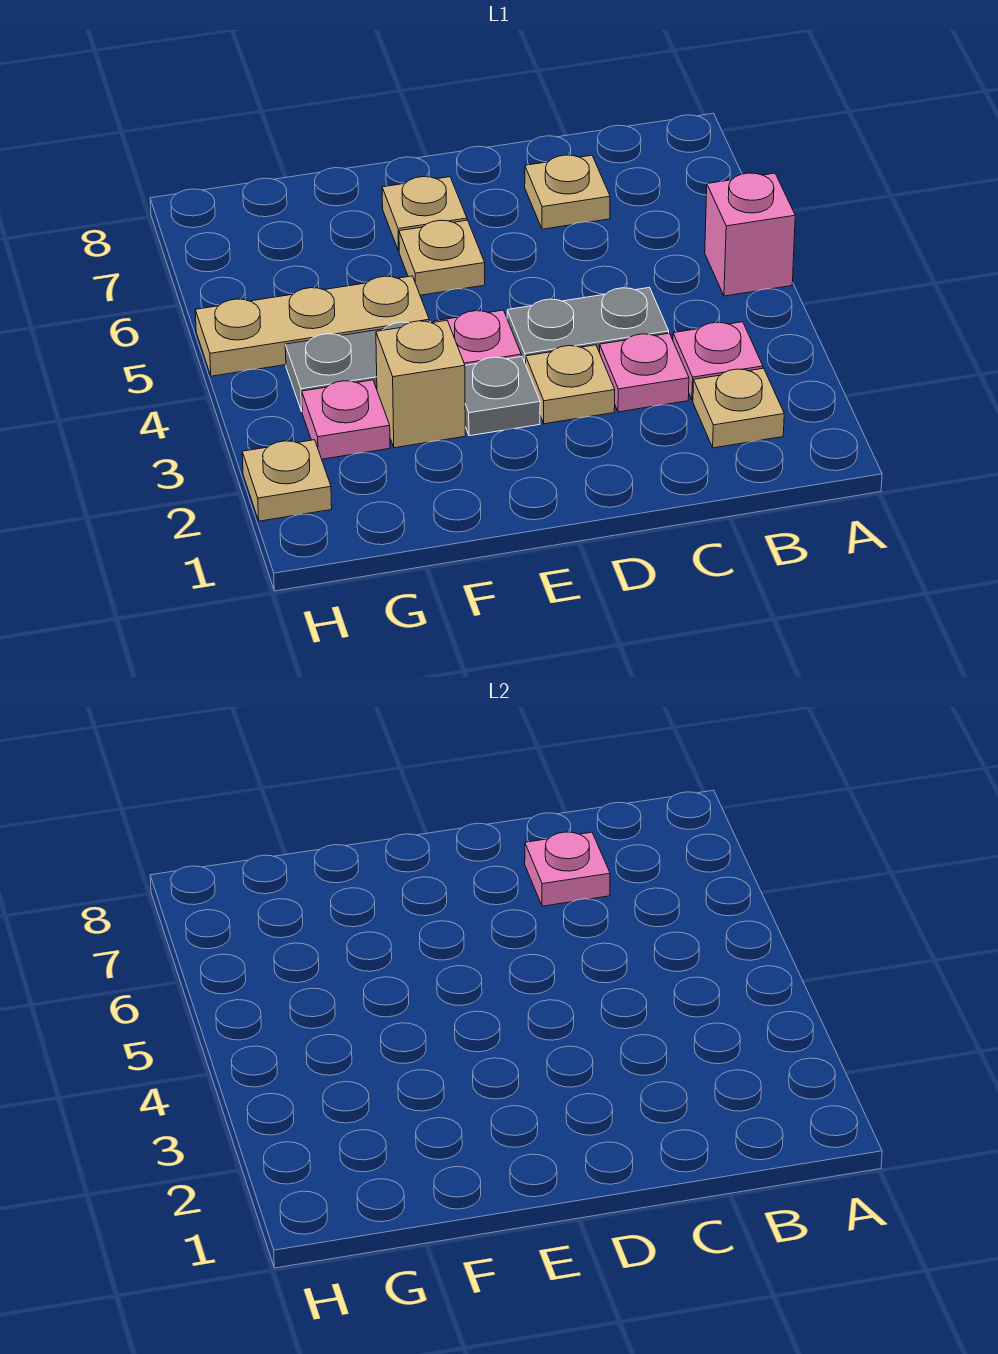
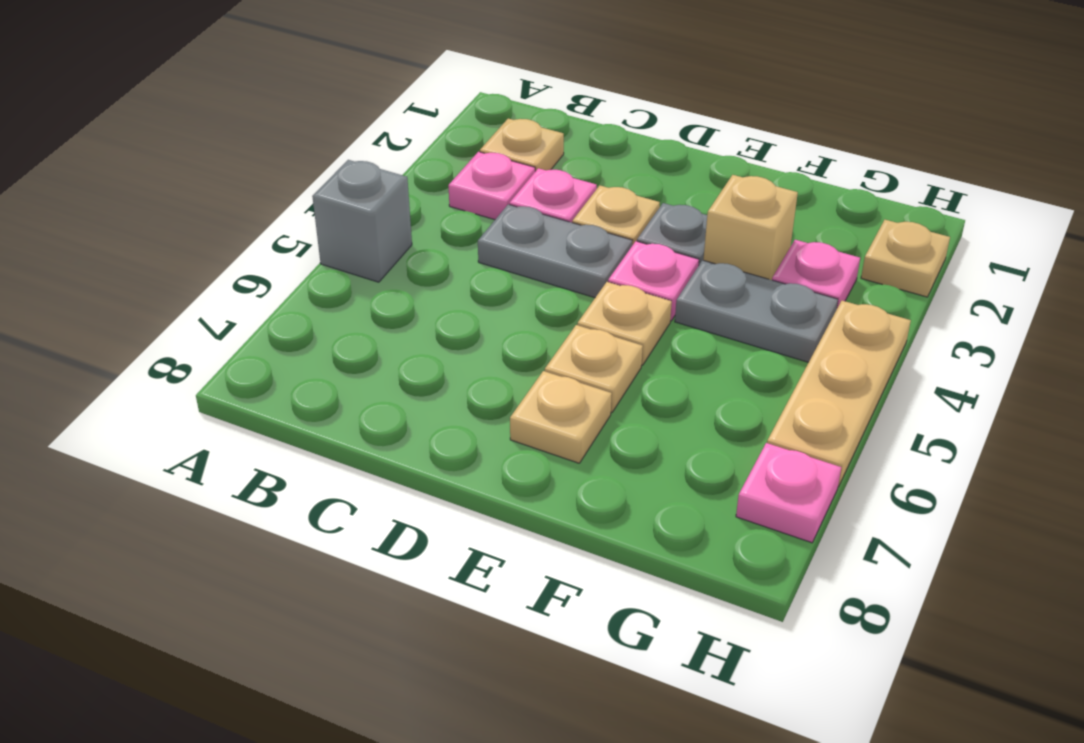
pink 1x1 brick [705,173,795,296] -> grey 1x1 brick [312,160,412,282]
tan 1x1 plate [525,155,610,229] -> tan 1x1 plate moved to [577,282,672,365]
pink 1x1 plate [525,832,610,906] -> pink 1x1 plate moved to [736,443,841,543]
tan 1x3 plate [195,276,429,376] -> tan 1x3 plate turned to [767,301,911,487]

